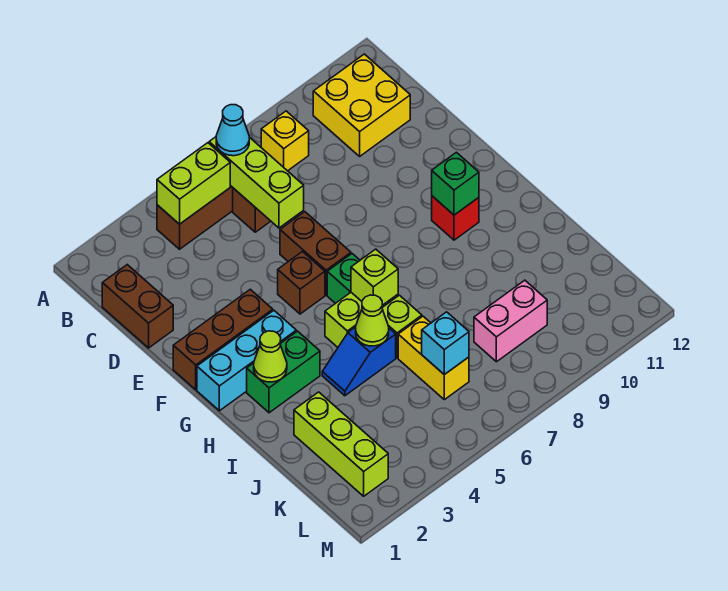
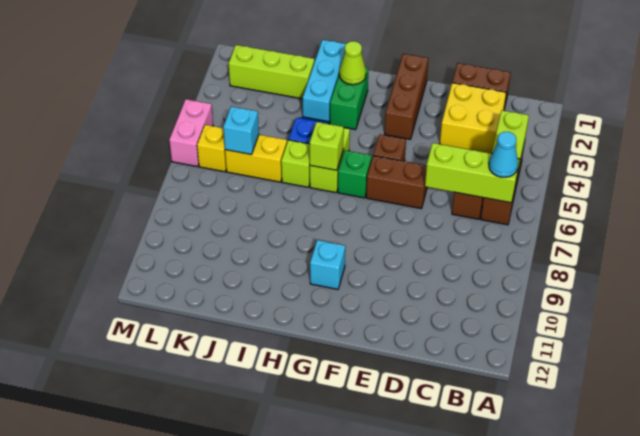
yellow 1x1 brick [261,111,309,171] -> yellow 1x1 brick moved to [197,125,226,172]
yellow 2x2 brick [313,54,410,156] -> yellow 2x2 brick moved to [440,83,506,153]
cyan 1x3 brick [197,310,296,411] -> cyan 1x3 brick moved to [303,40,346,124]
red 1x1 brick [432,196,479,240] -> cyan 1x1 brick [310,240,345,289]
green 1x1 brick [432,152,479,215] -> none
lime 1x1 cone [356,295,389,346] -> none
pink 1x2 brick [474,280,547,362] -> pink 1x2 brick moved to [169,99,213,167]

